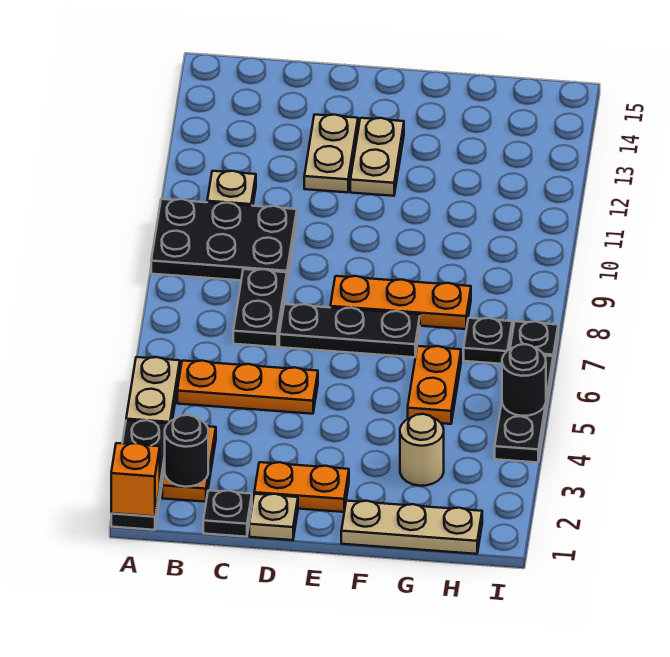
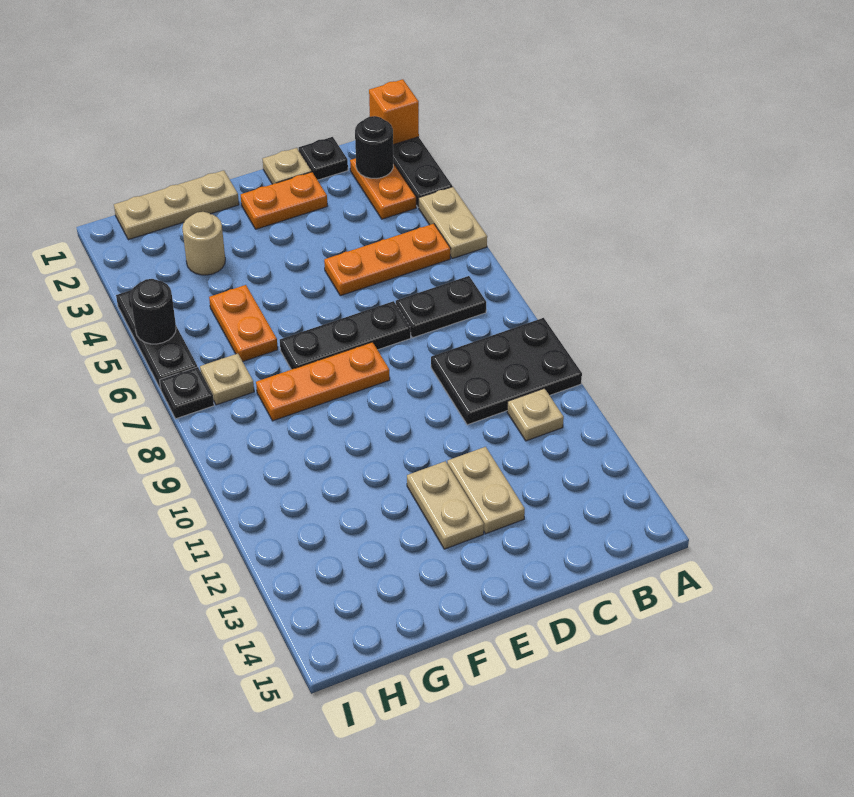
black 1x2 plate [233,269,287,347] -> black 1x2 plate turned to [396,276,486,338]
black 1x1 plate [464,318,512,364] -> tan 1x1 plate [200,354,254,405]

